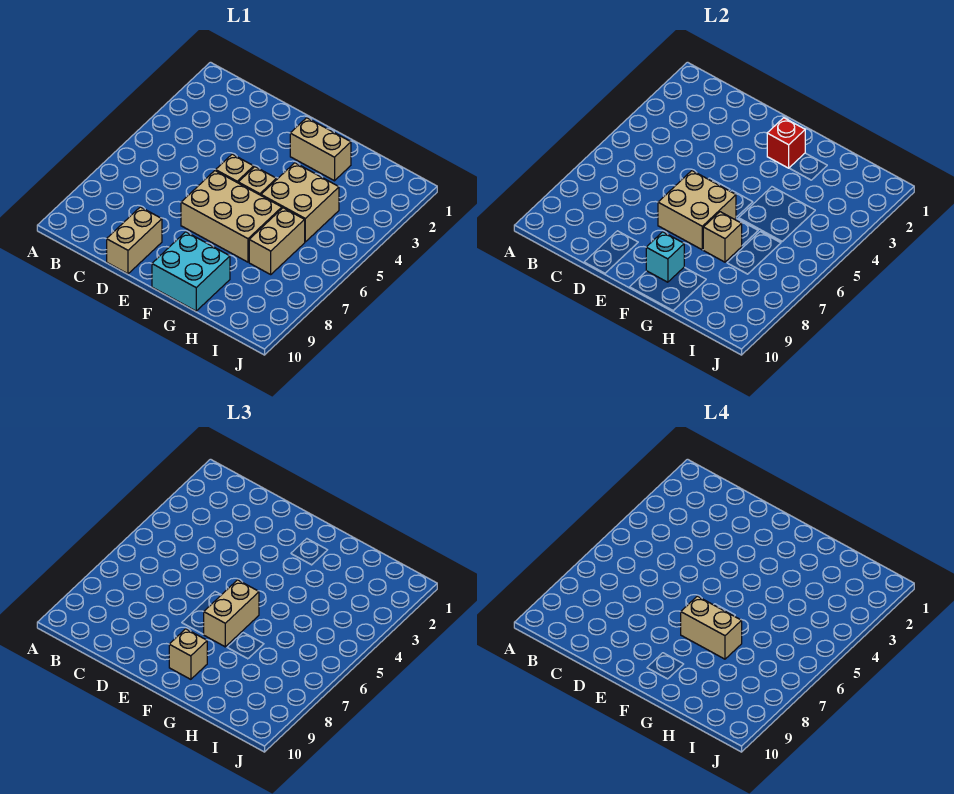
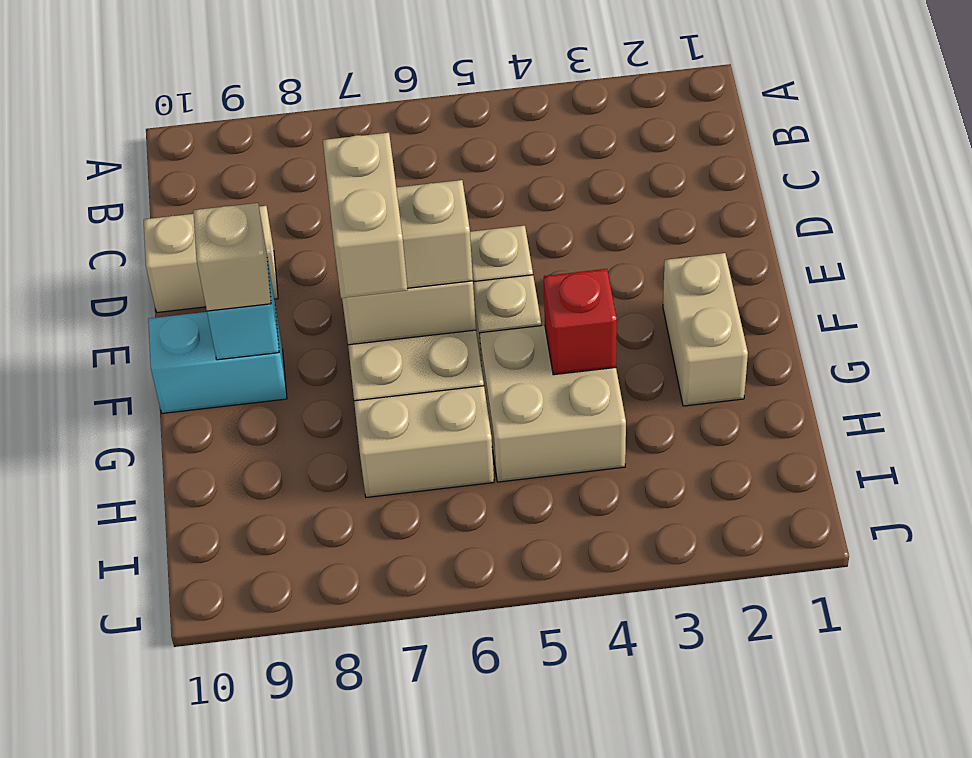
red 1x1 brick [767,118,805,168] -> red 1x1 brick moved to [544,269,617,375]
cyan 2x2 brick [152,232,230,311] -> cyan 1x2 brick [148,307,287,413]
tan 1x1 brick [703,212,742,262] -> none

